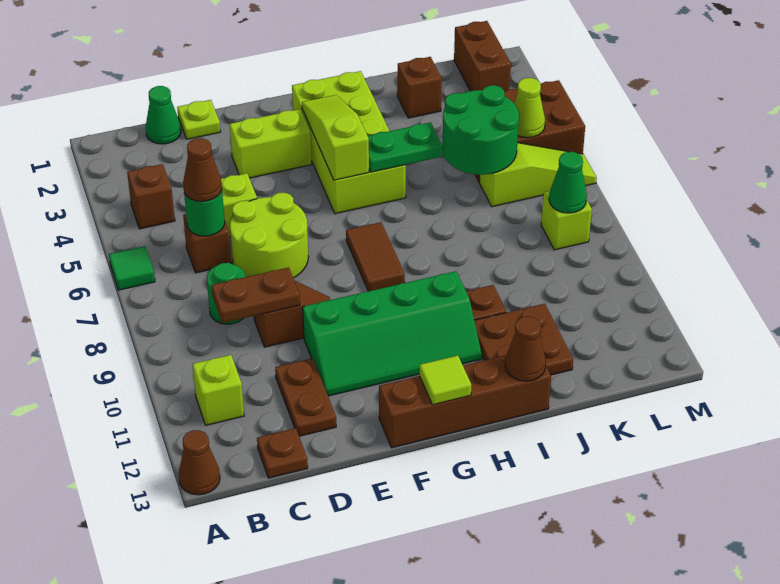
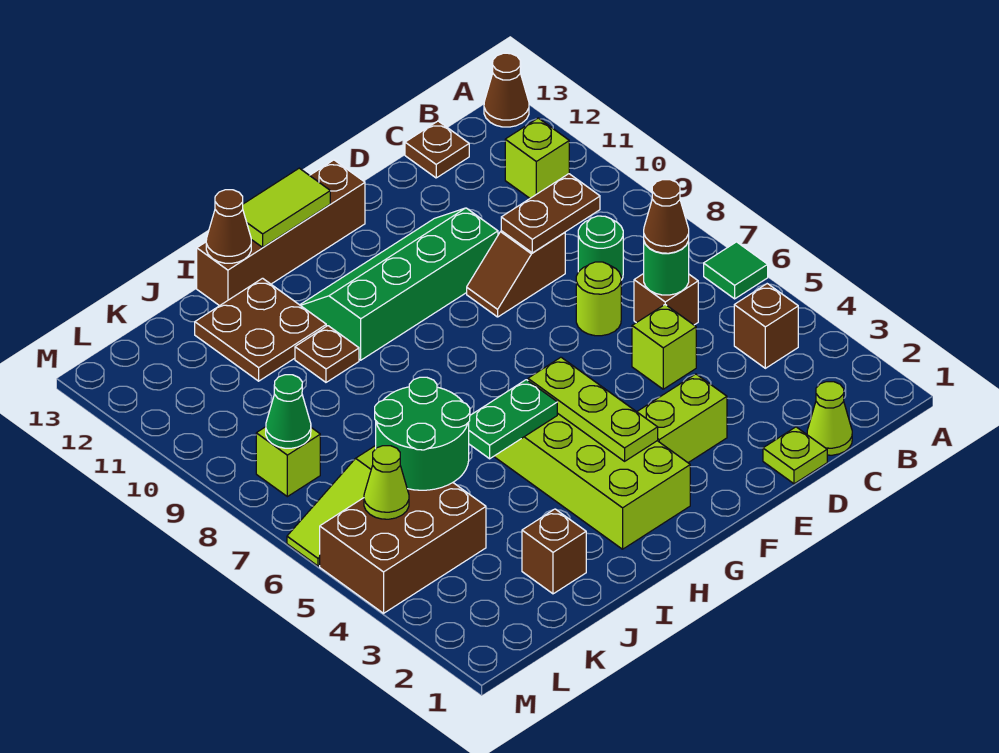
green 1x1 cone [146,86,181,144] -> lime 1x1 cone [807,382,852,455]
lime 2x2 round brick [230,193,308,278] -> lime 1x1 round brick [576,262,621,336]
brown 1x2 plate [275,358,336,436] -> none
lime 1x3 slope [302,95,369,180] -> lime 1x3 plate [528,357,658,461]
brown 1x2 tile [346,222,405,291] -> none
lime 1x1 tile [419,356,471,405] -> lime 1x2 tile [243,168,330,247]
brown 1x2 brick [454,21,511,92] -> none

